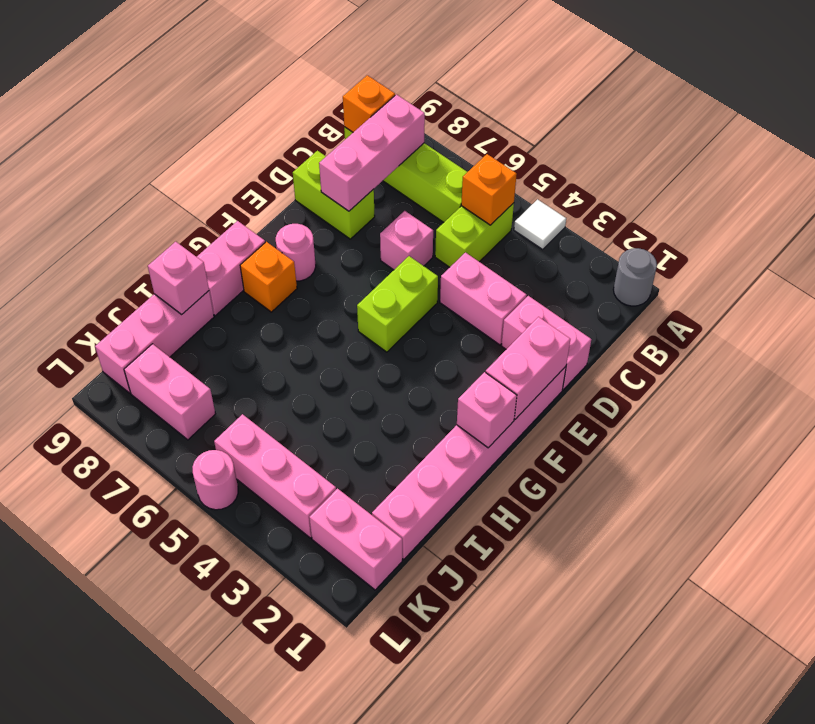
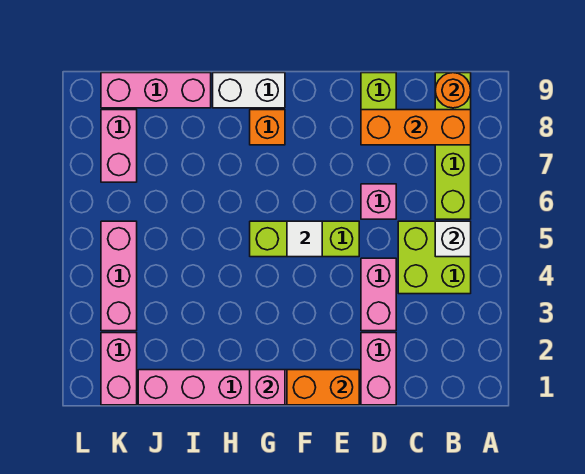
grey 1x1 round brick [613,248,657,306] -> none
white 1x1 tile [514,199,566,249] -> white 1x1 tile moved to [287,221,322,257]
lime 1x2 brick [435,203,514,267] -> lime 2x2 brick [398,221,471,294]
orange 1x1 brick [461,154,517,225] -> white 1x1 brick [435,221,471,257]
pink 1x3 brick [319,95,425,211] -> orange 1x3 brick [361,110,471,145]
orange 1x1 brick [343,75,395,132] -> orange 1x1 round brick [435,73,471,108]
pink 1x2 brick [486,317,570,419] -> orange 1x2 brick [287,370,359,405]
lime 1x2 brick [357,256,438,352] -> lime 1x3 brick [250,221,359,257]
pink 1x1 round brick [276,224,316,281] -> none
pink 1x2 brick [197,221,265,315] -> white 1x2 brick [213,73,285,108]
pink 1x1 brick [148,242,209,314] -> none
pink 1x1 round brick [193,450,238,510] -> none

